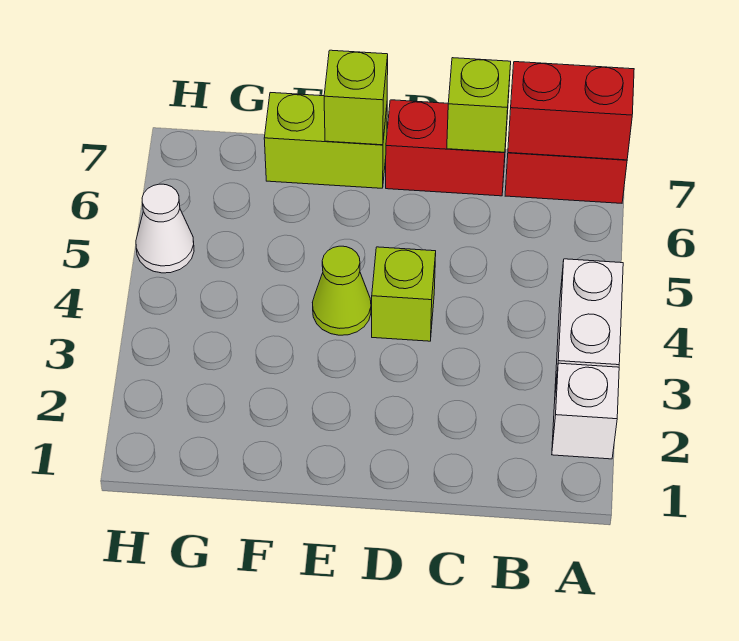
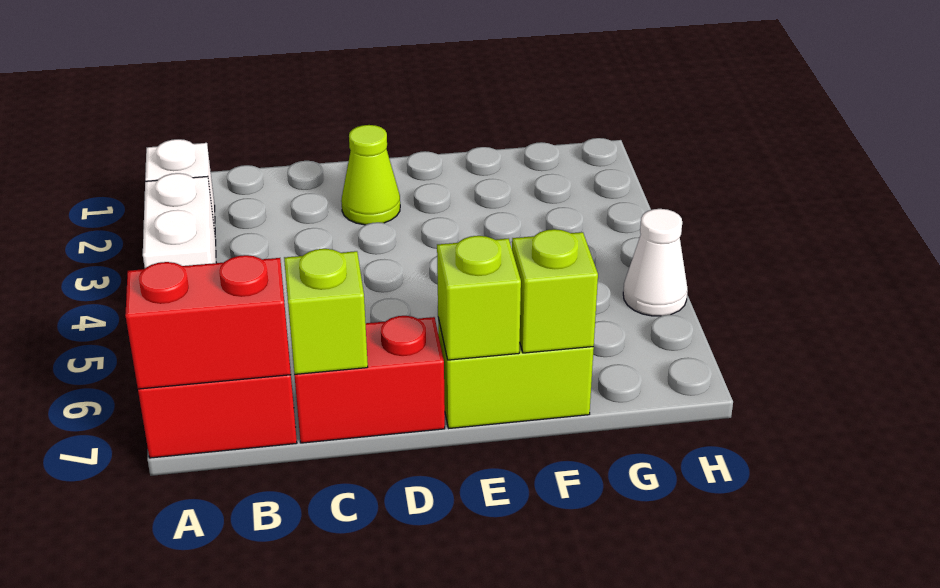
lime 1x1 brick [372,247,436,341] -> lime 1x1 brick moved to [512,229,598,353]
lime 1x1 cone [312,246,371,335] -> lime 1x1 cone moved to [341,125,400,225]

